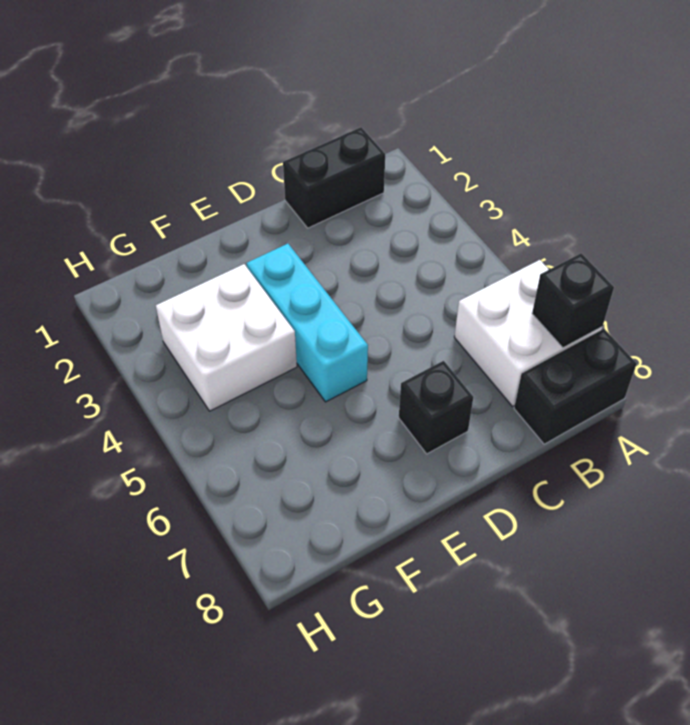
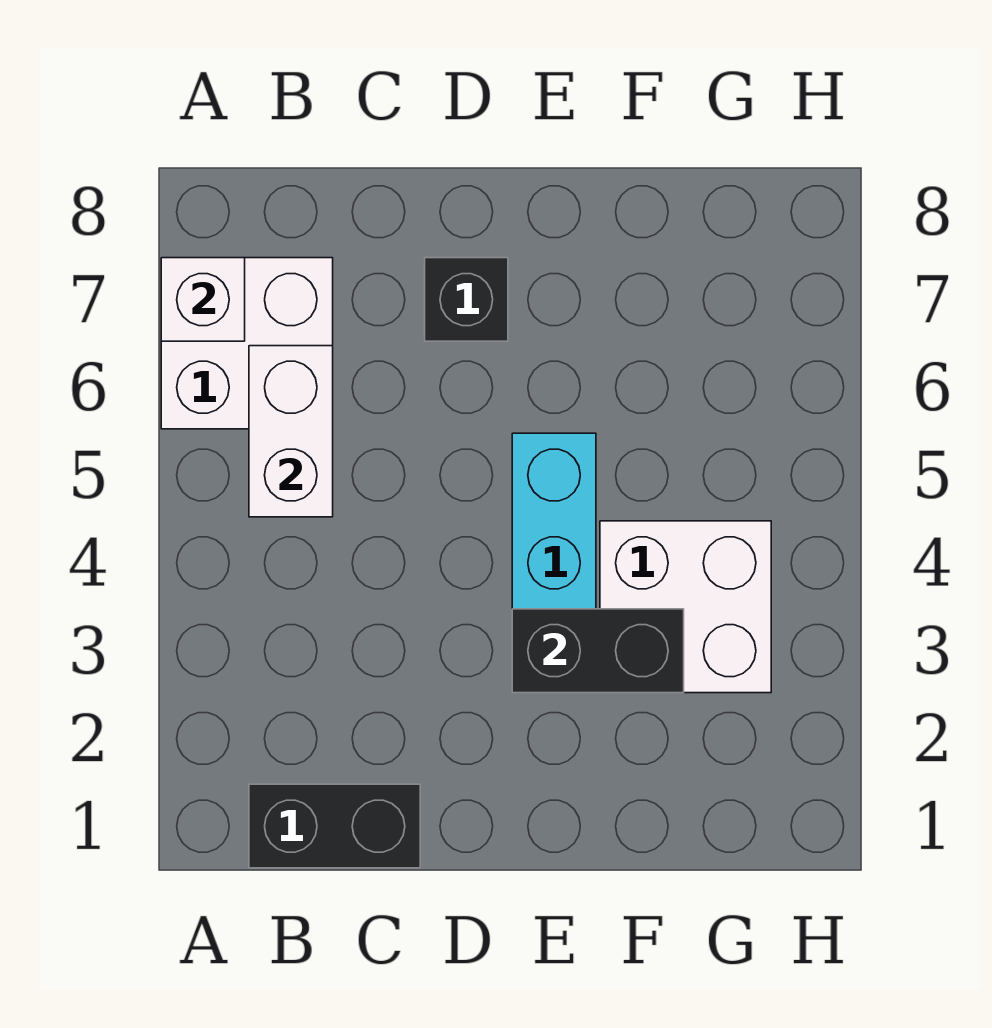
black 1x1 brick [532,253,614,348] -> white 1x1 brick [161,258,245,341]
black 1x2 brick [514,329,637,444] -> black 1x2 brick moved to [512,609,684,693]
none -> white 1x2 brick [249,346,333,517]

